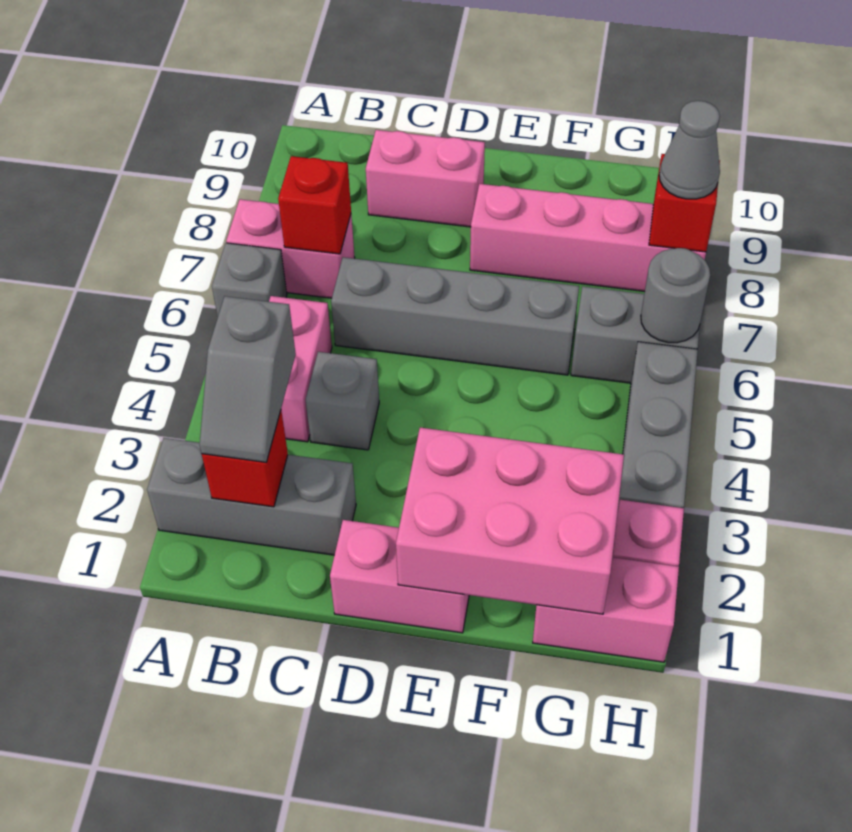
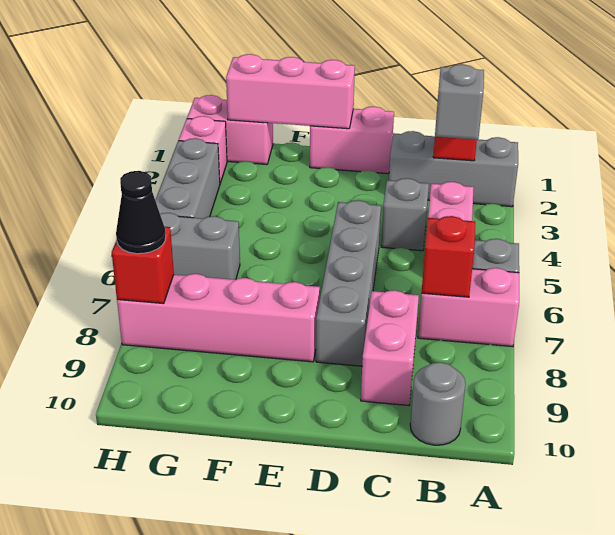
grey 1x4 brick [331,257,579,375] -> grey 1x4 brick turned to [316,200,381,366]
pink 1x2 brick [366,130,485,227] -> pink 1x2 brick turned to [361,290,419,405]
pink 2x3 brick [396,428,624,614] -> pink 1x3 brick [226,54,355,129]
grey 1x1 round brick [641,248,710,343] -> grey 1x1 round brick moved to [410,362,465,445]
grey 1x1 cone [659,101,720,199] -> black 1x1 cone [116,171,166,254]

